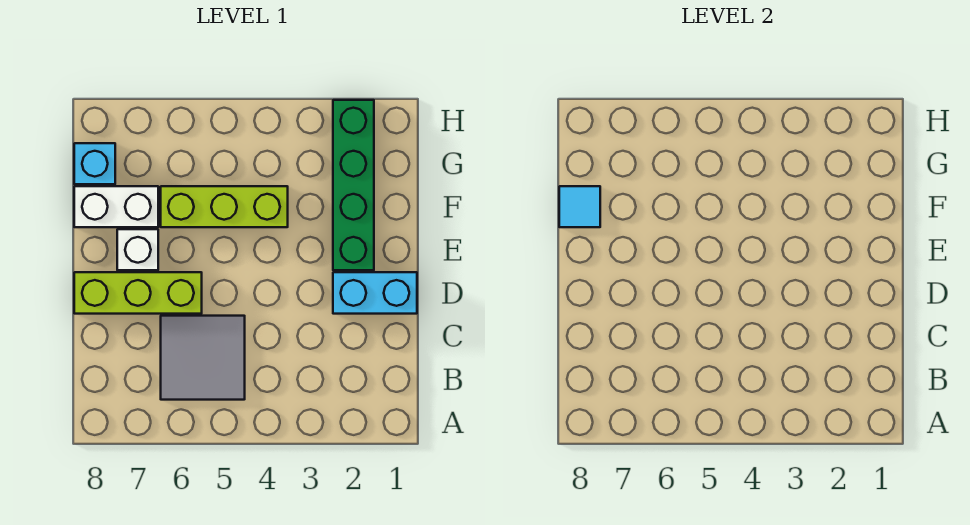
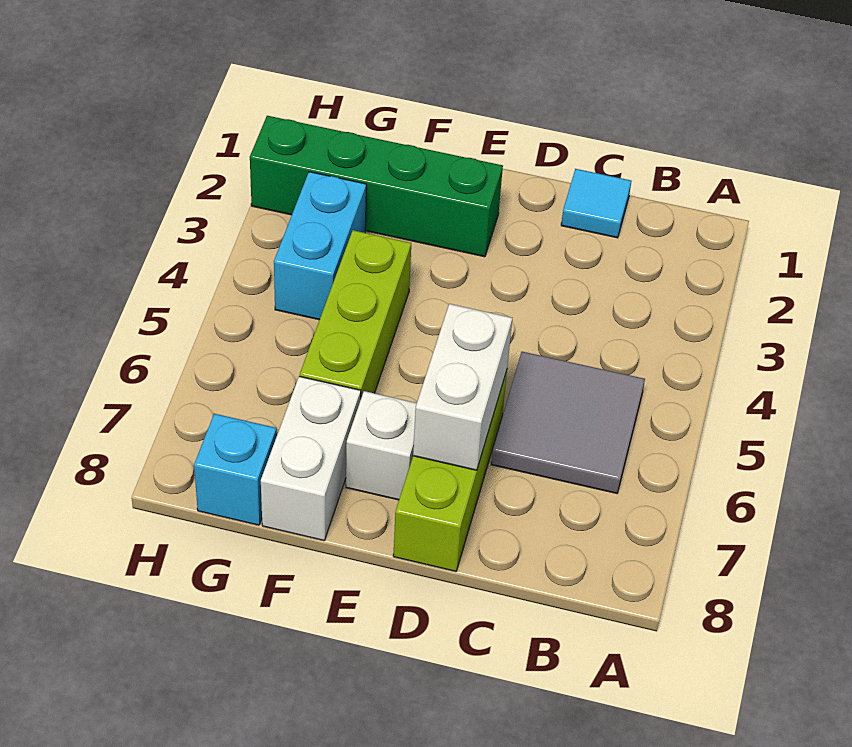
cyan 1x2 brick [333,272,417,314] -> cyan 1x2 brick moved to [274,172,366,320]
none -> white 1x2 brick [413,304,512,470]
cyan 1x1 tile [559,186,600,227] -> cyan 1x1 tile moved to [561,169,631,238]

